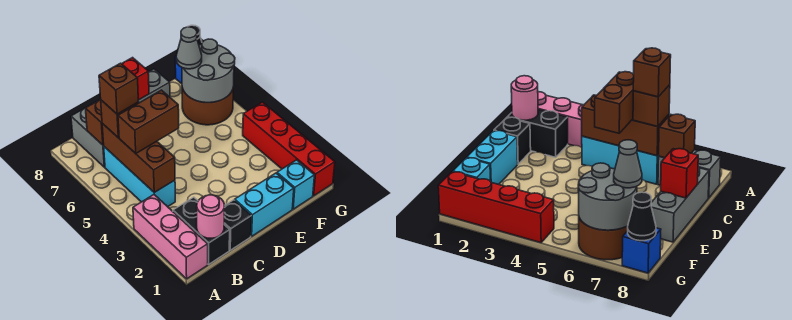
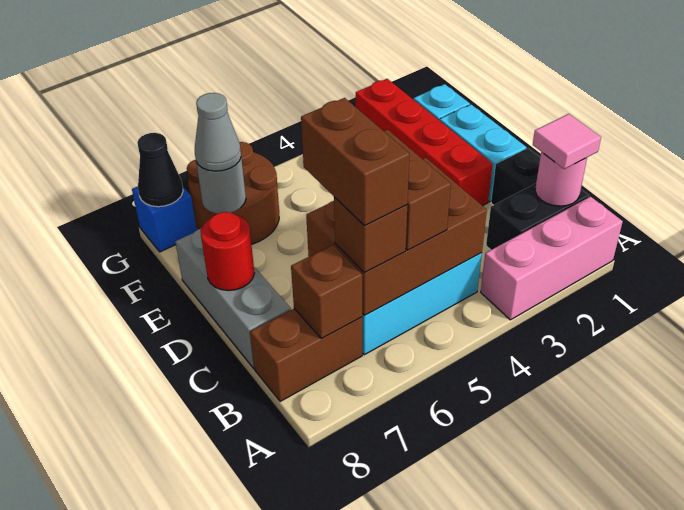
none -> pink 1x1 tile [533,114,601,169]
brown 1x3 brick [102,124,175,193] -> brown 2x3 brick [306,157,487,316]
brown 1x1 brick [99,63,138,114] -> brown 1x2 brick [301,98,410,226]
grey 1x2 brick [71,108,105,167] -> brown 1x2 brick [250,309,362,402]
red 1x1 brick [122,58,149,100] -> red 1x1 round brick [201,212,254,291]
grey 2x2 round brick [182,39,235,103] -> grey 1x1 round brick [196,158,246,214]
red 1x4 brick [243,102,335,196] -> red 1x4 brick turned to [356,79,493,206]

